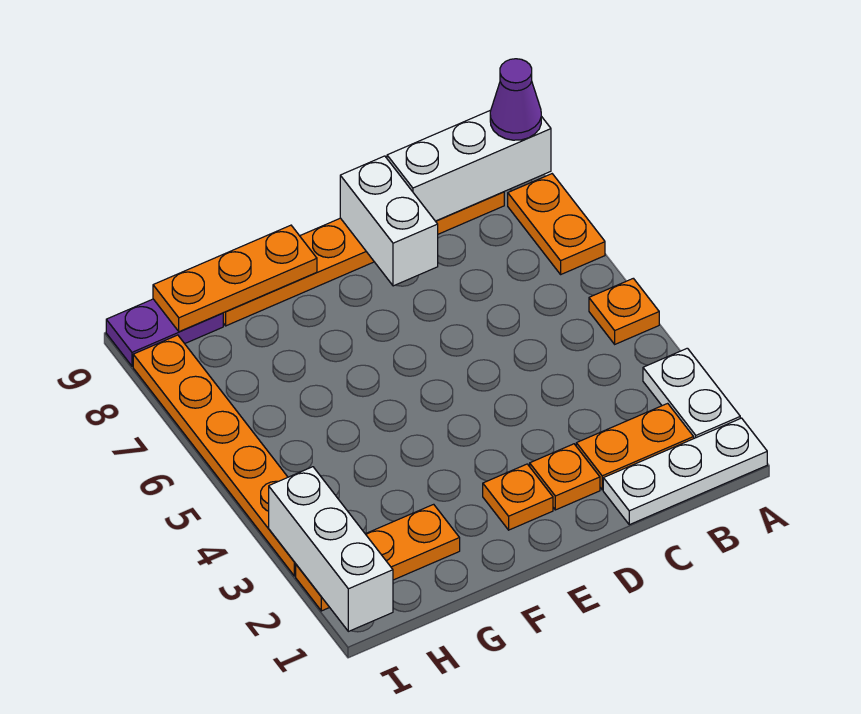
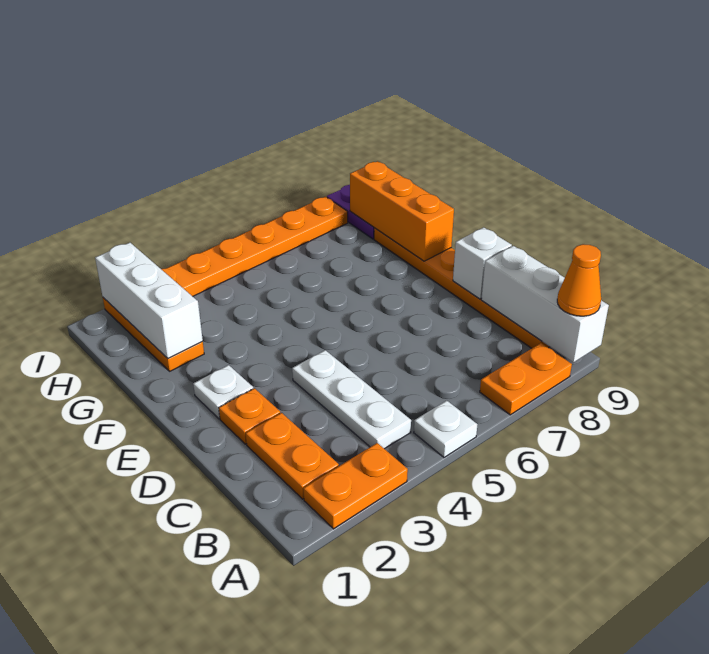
white 1x3 plate [603,418,767,525] -> white 1x3 plate moved to [292,350,411,449]
white 1x2 plate [643,348,740,438] -> orange 1x2 plate [303,443,408,529]
orange 1x1 plate [589,278,659,344] -> white 1x1 plate [414,401,477,457]
purple 1x1 cone [490,59,541,140] -> orange 1x1 cone [557,244,601,316]
white 1x2 brick [340,156,438,286] -> white 1x1 brick [453,227,512,299]
orange 1x1 plate [483,464,553,530] -> white 1x1 plate [193,365,253,419]
orange 1x3 plate [153,225,317,332] -> orange 1x3 brick [350,161,454,261]
white 1x3 brick [269,467,393,631] -> white 1x3 brick turned to [95,243,203,359]

